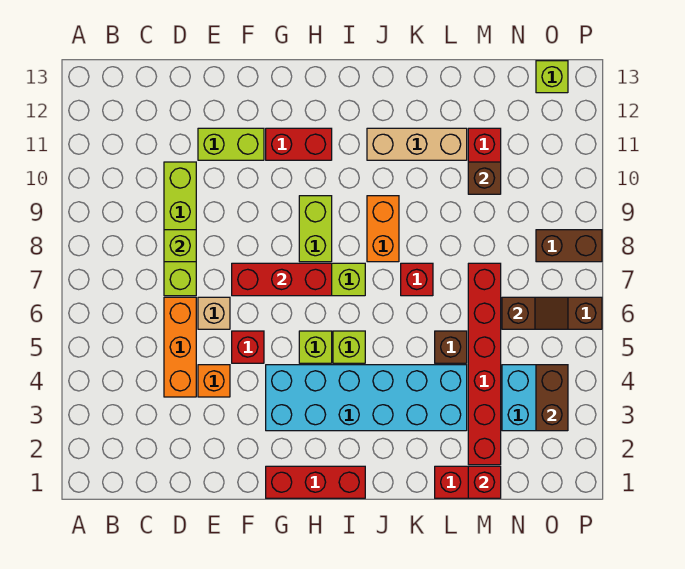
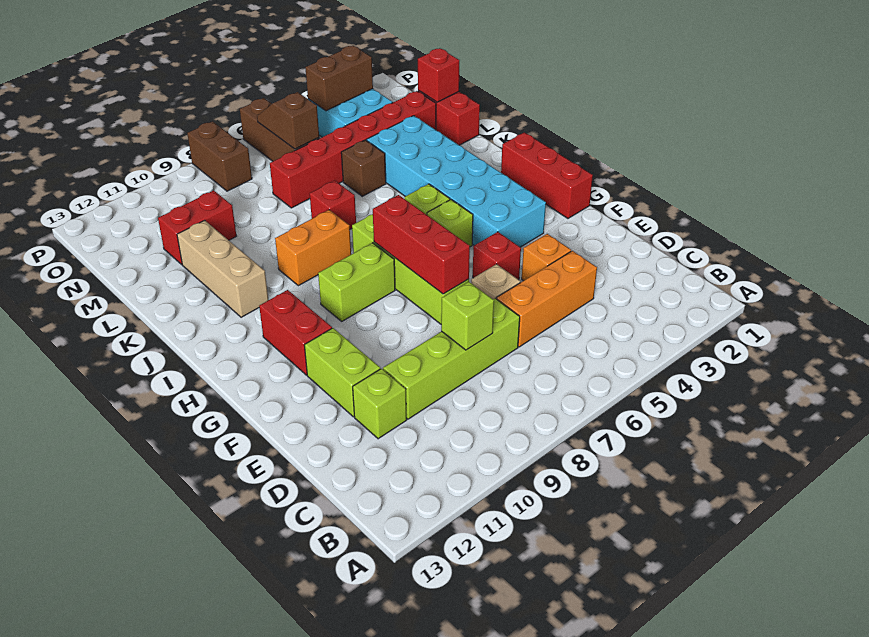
brown 1x1 brick [468,162,501,194] -> none
lime 1x1 brick [536,61,568,93] -> lime 1x1 brick moved to [353,369,407,439]

